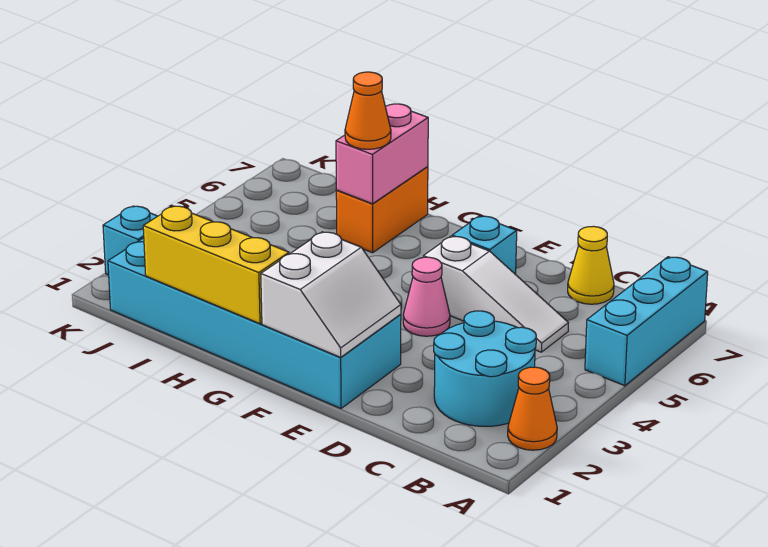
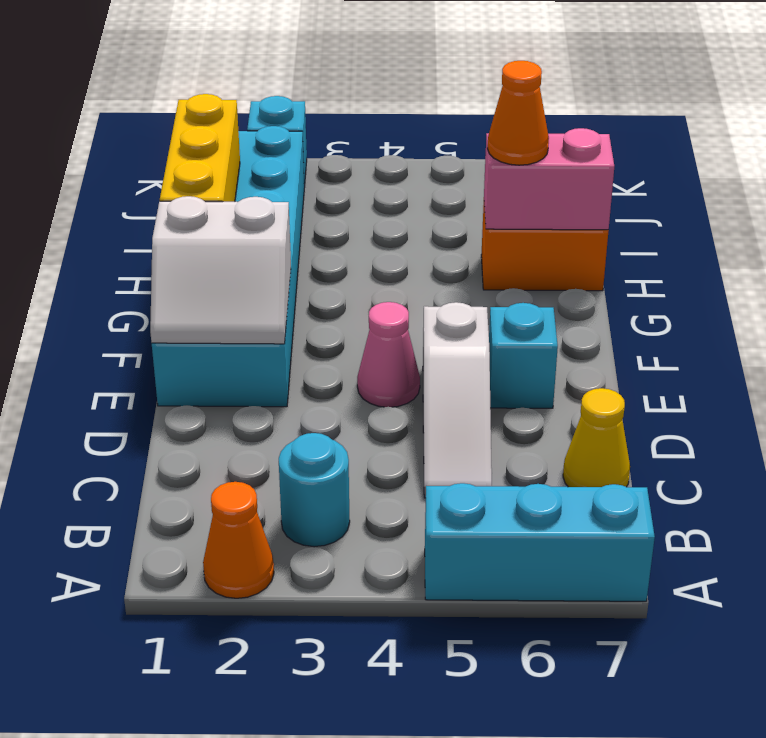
cyan 2x2 round brick [434,311,536,426] -> cyan 1x1 round brick [279,433,350,547]

